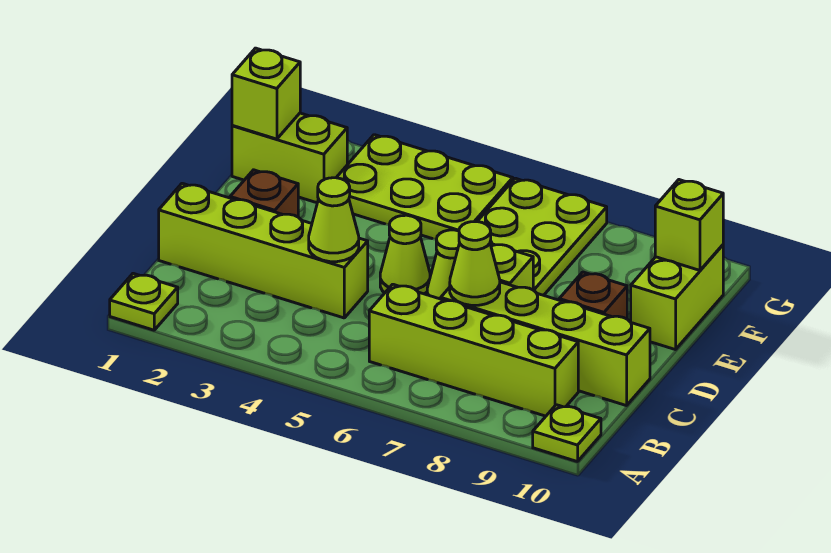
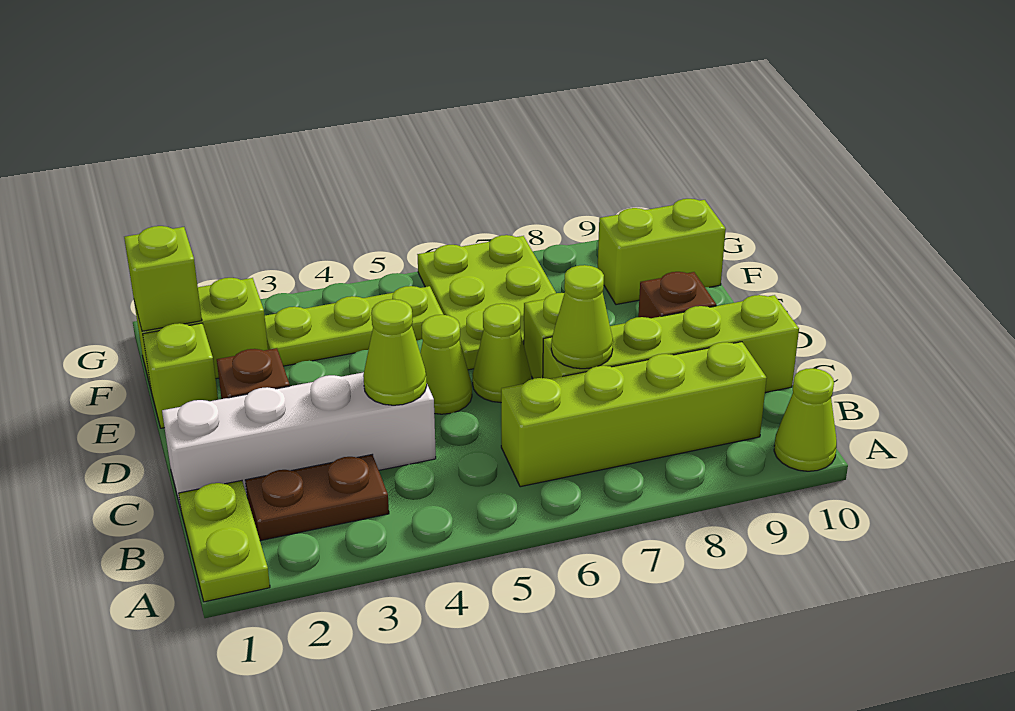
lime 1x1 plate [110,273,178,330] -> lime 1x2 plate [179,481,270,602]
lime 1x1 plate [533,405,601,462] -> lime 1x1 cone [774,368,837,471]
none -> brown 1x2 plate [245,455,389,541]
lime 1x4 brick [159,183,368,318] -> white 1x4 brick [162,372,436,509]
lime 1x2 brick [631,245,723,350] -> lime 1x2 brick turned to [598,199,726,305]
lime 2x3 plate [336,135,513,239] -> lime 1x3 plate [265,286,443,366]
lime 1x1 brick [655,180,723,270] -> lime 1x1 brick moved to [143,323,218,428]

